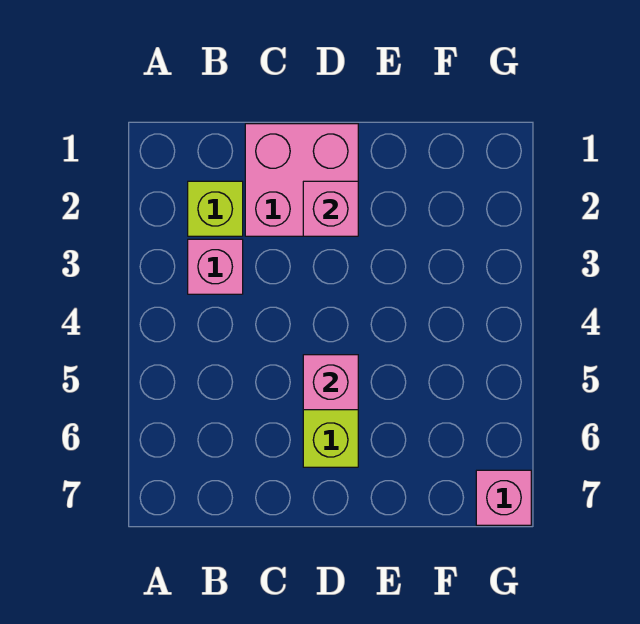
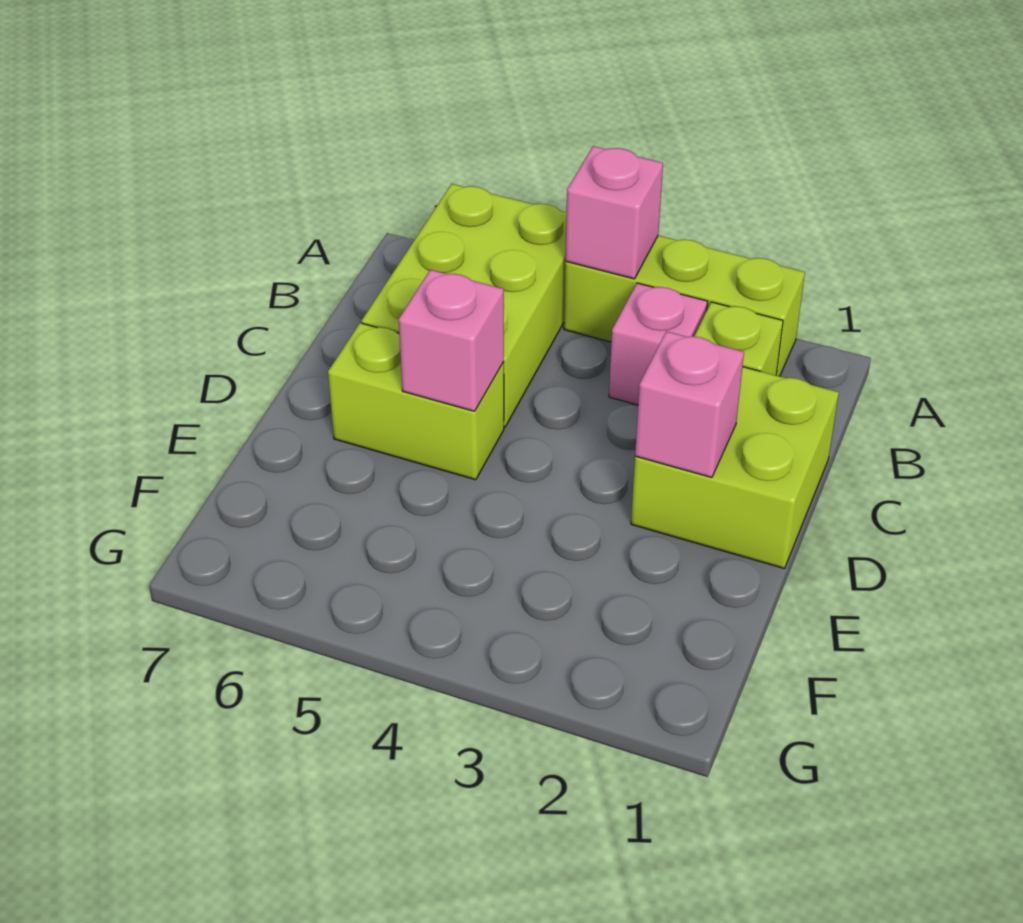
none -> lime 1x3 brick [564,235,805,376]
none -> lime 2x3 brick [362,184,567,427]
pink 2x2 brick [245,124,358,236] -> lime 2x2 brick [631,367,839,569]
pink 1x1 brick [476,470,531,525] -> pink 1x1 brick moved to [565,146,663,279]

